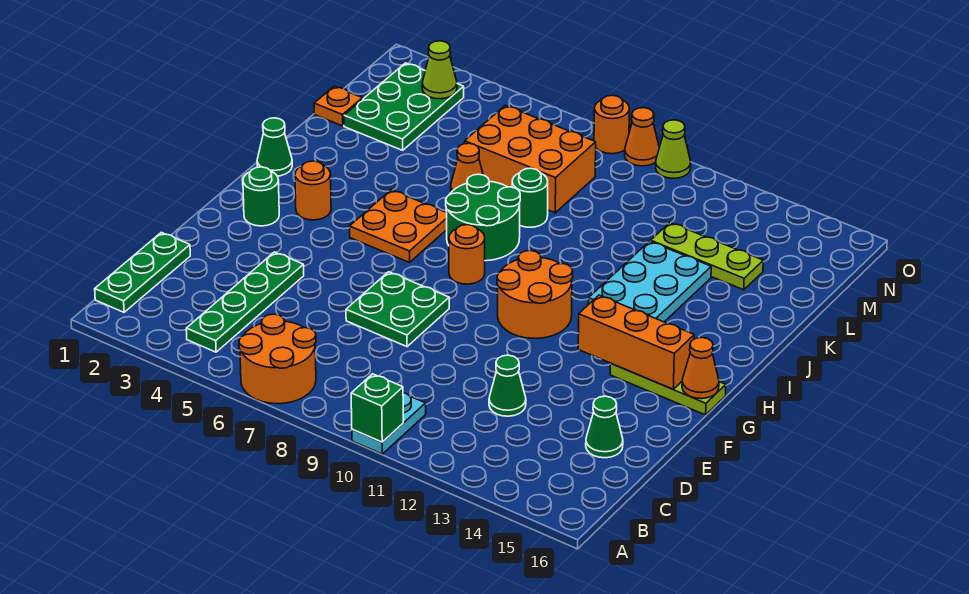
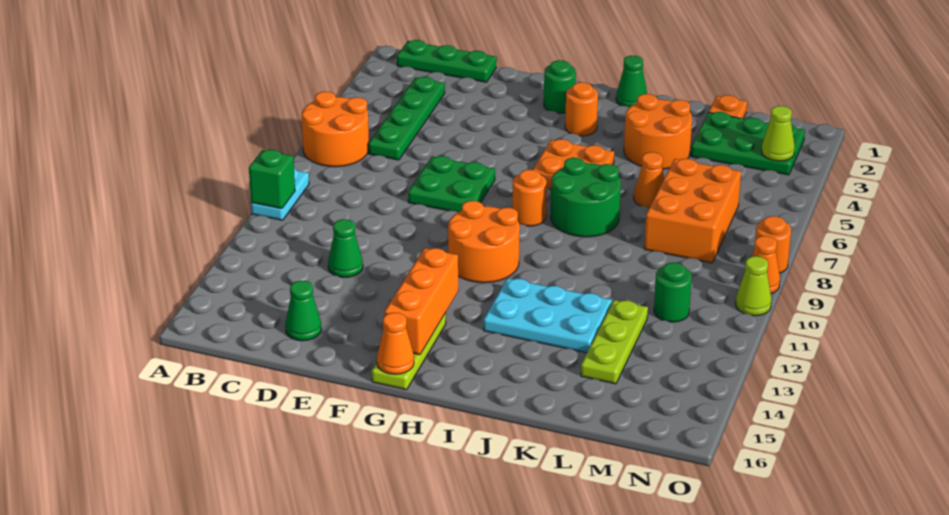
cyan 1x2 plate [352,393,426,454] -> cyan 1x2 plate turned to [251,169,309,220]
green 1x4 plate [186,252,304,352] -> green 1x4 plate turned to [368,77,445,160]
none -> orange 2x2 round brick [624,94,692,169]
green 1x1 round brick [512,168,548,227] -> green 1x1 round brick moved to [654,263,692,322]

